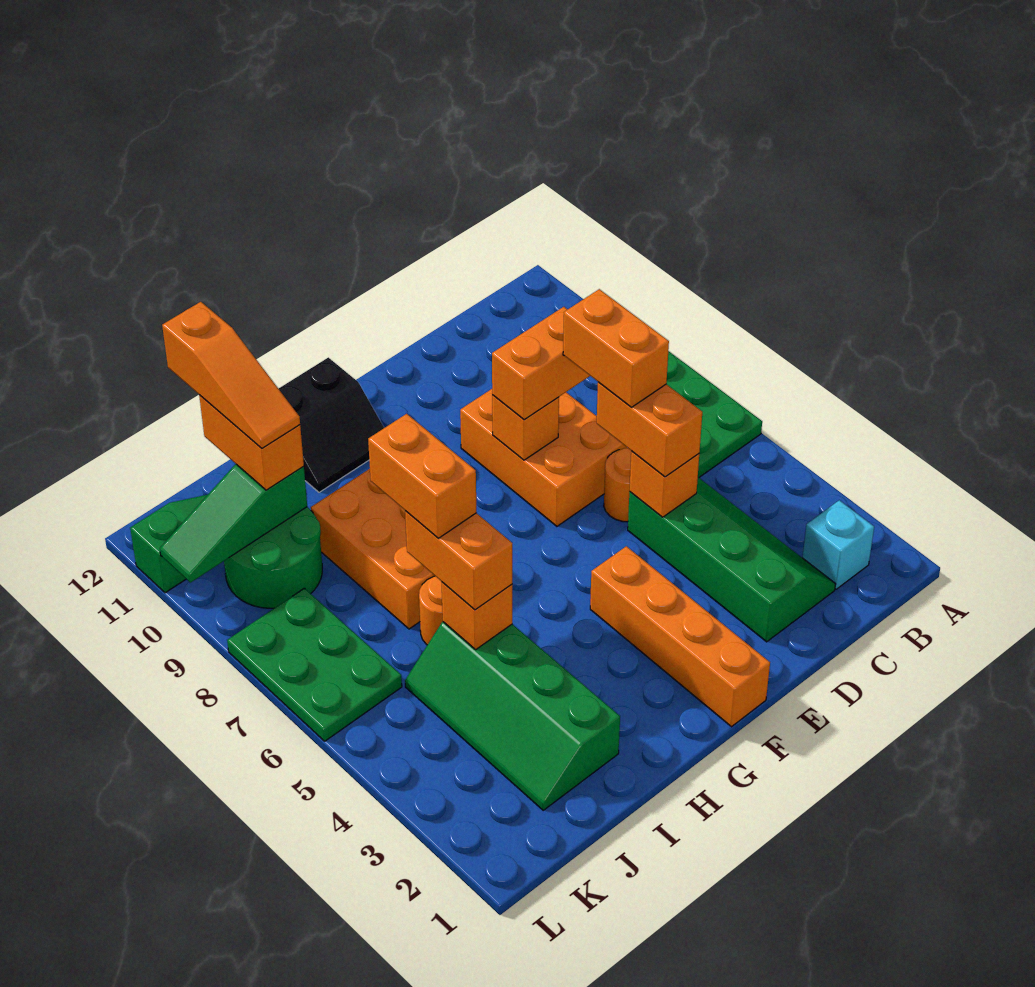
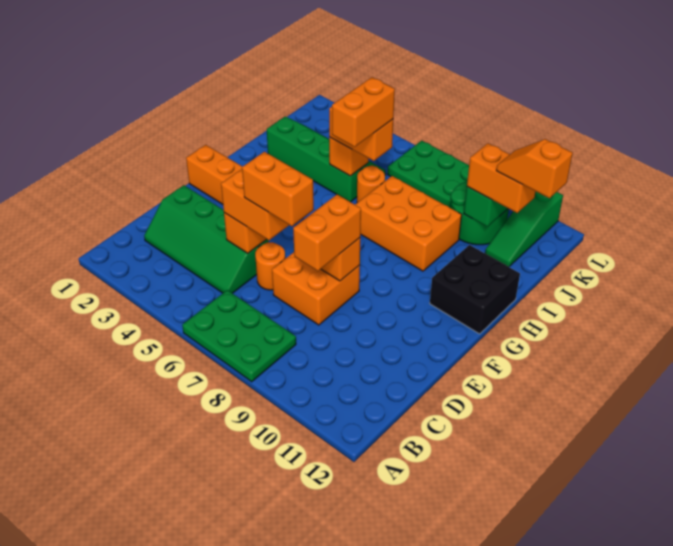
cyan 1x1 brick [802,500,874,589] -> none
orange 2x3 brick [460,389,627,526] -> orange 2x2 brick [272,252,360,325]
black 2x2 slope [279,357,384,492] -> black 2x2 brick [430,245,520,334]
orange 1x2 brick [368,414,476,538] -> orange 1x2 brick turned to [332,77,395,147]
orange 1x3 slope [162,302,300,448] -> orange 1x2 slope [496,139,573,198]

